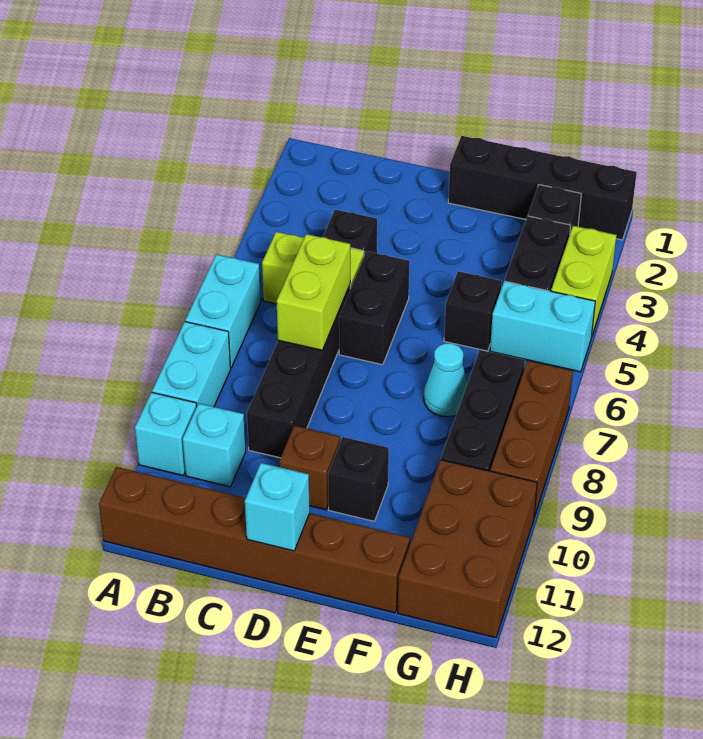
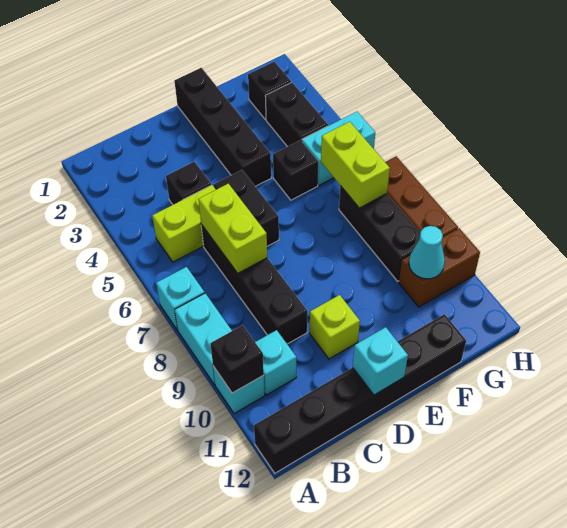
cyan 1x2 brick [185,254,261,367] -> cyan 1x1 brick [156,267,205,330]
brown 1x6 brick [99,467,410,613] -> black 1x6 brick [254,314,466,473]
brown 1x1 brick [279,426,340,510] -> lime 1x1 brick [310,295,360,359]
black 1x4 brick [448,136,637,240] -> black 1x4 brick turned to [174,68,271,186]
black 1x1 brick [328,437,389,521] -> black 1x1 brick moved to [210,325,264,393]
cyan 1x1 cone [424,343,468,417] -> cyan 1x1 cone moved to [409,226,445,279]
brown 2x3 brick [398,460,537,638] -> brown 1x2 brick [399,228,480,307]
lime 1x2 brick [551,226,617,337] -> lime 1x2 brick moved to [321,122,390,208]

